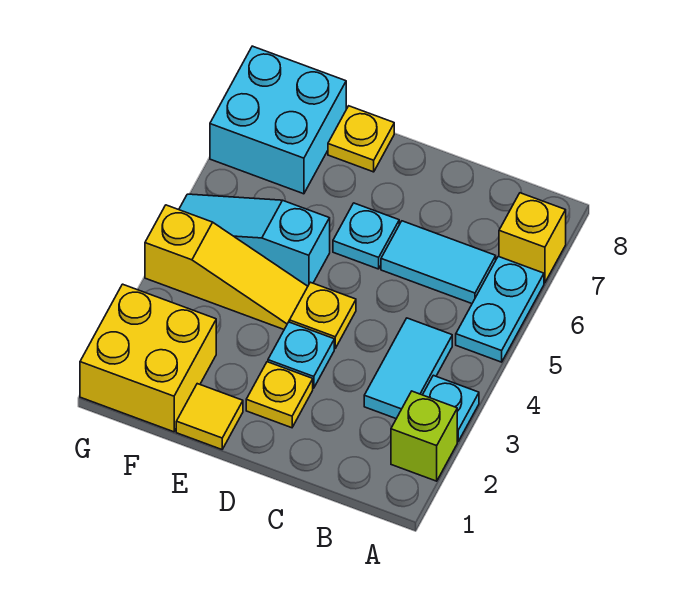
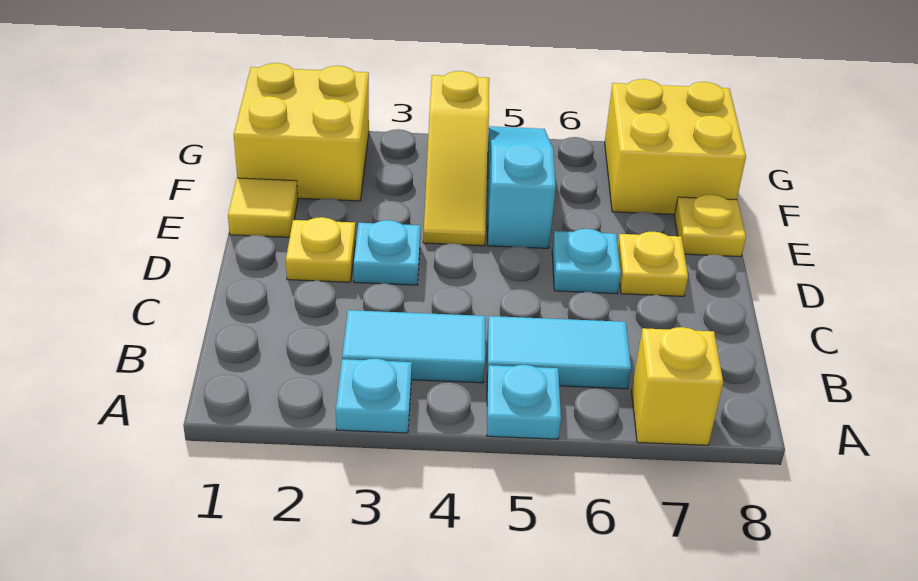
lime 1x1 brick [391,391,457,481] -> none
cyan 1x2 plate [456,256,544,362] -> cyan 1x1 plate [487,365,561,439]
cyan 1x2 tile [381,221,496,304] -> cyan 1x2 tile turned to [487,316,631,389]
yellow 1x1 plate [290,282,356,348] -> yellow 1x1 plate moved to [618,231,688,296]
cyan 2x2 brick [210,46,346,194] -> yellow 2x2 brick [605,79,746,214]

